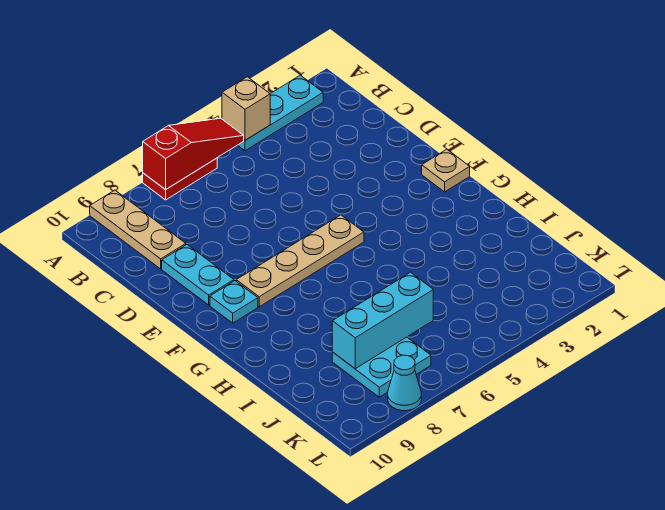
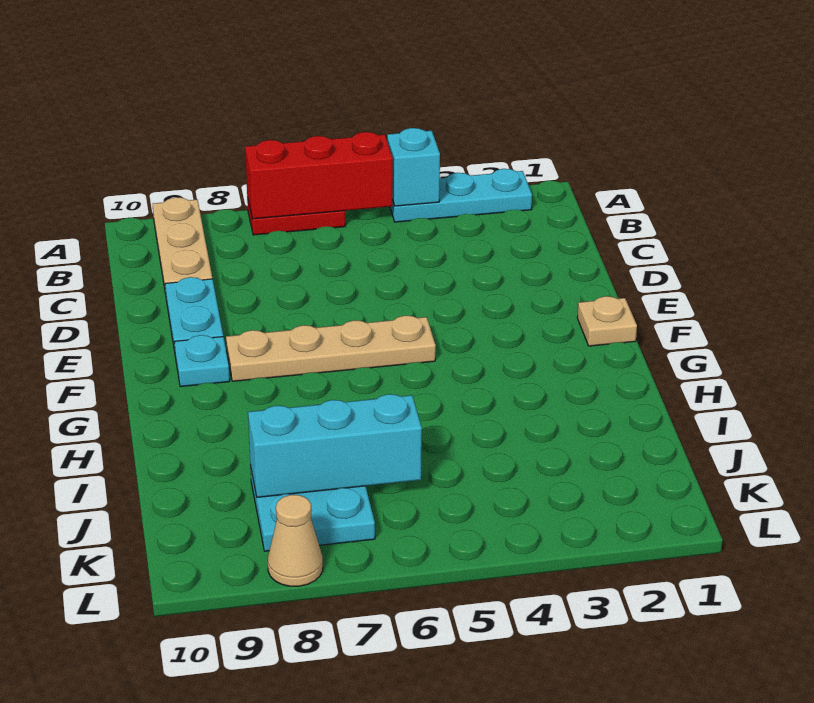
tan 1x1 brick [222,77,270,140] -> cyan 1x1 brick [387,128,440,206]
red 1x3 slope [143,118,244,190] -> red 1x3 brick [245,132,393,219]
cyan 1x1 cone [388,355,421,411] -> tan 1x1 cone [268,495,323,586]

